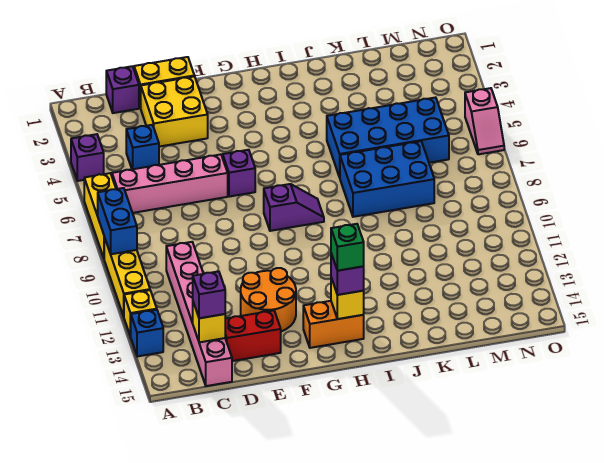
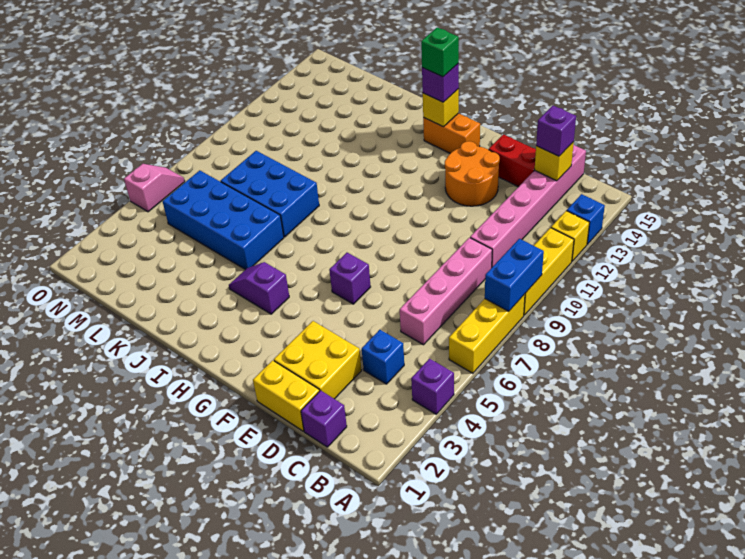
pink 1x4 brick [112,154,228,213] -> pink 1x4 brick turned to [400,238,492,345]
purple 1x2 slope [264,184,324,231] -> purple 1x2 slope moved to [229,262,289,314]

